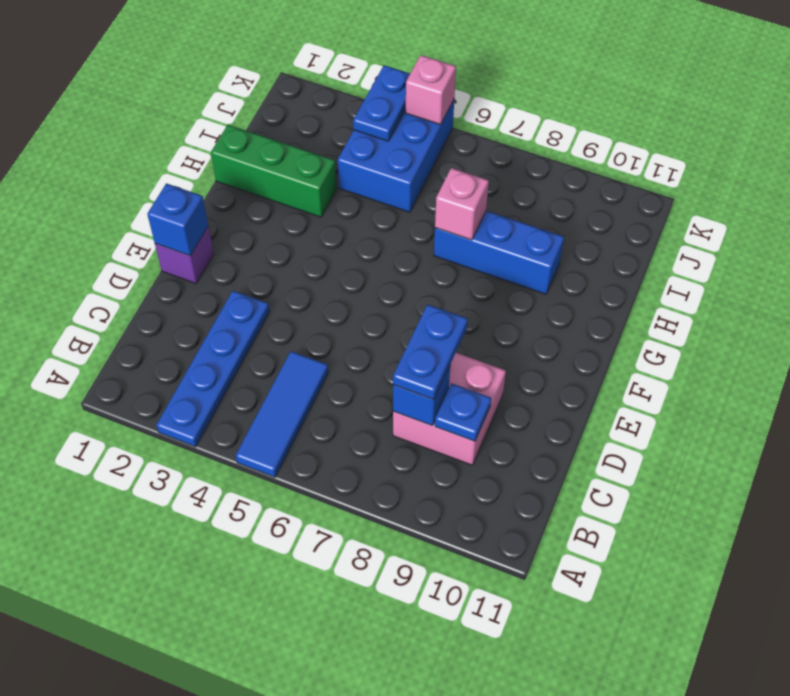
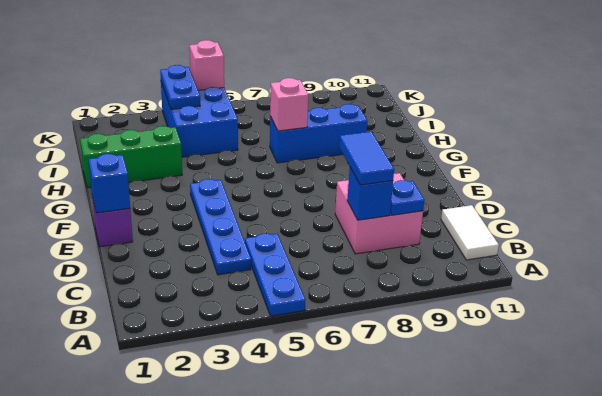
blue 1x4 plate [156,291,270,447] -> blue 1x4 plate moved to [190,179,251,275]
blue 1x3 tile [236,351,328,477] -> blue 1x3 plate [245,234,305,316]
none -> white 1x2 tile [441,205,499,260]
blue 1x2 plate [393,304,468,400] -> blue 1x2 tile [339,132,394,185]

